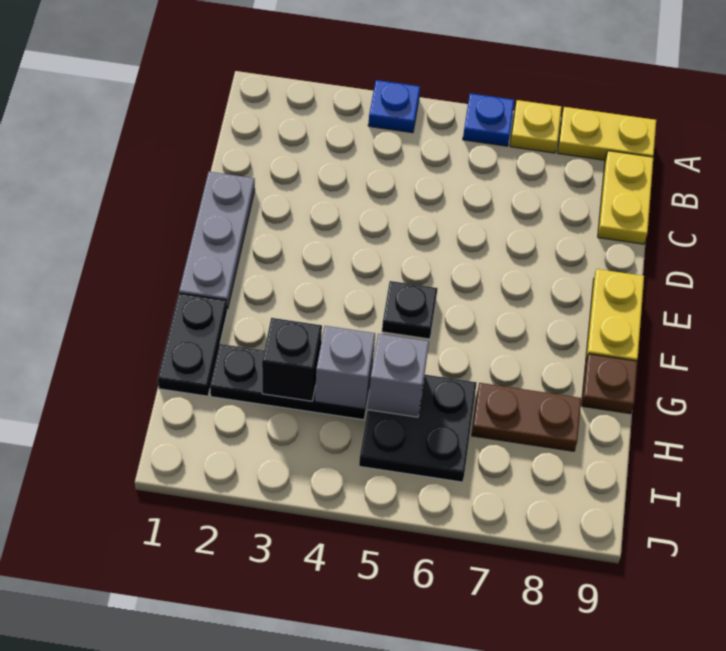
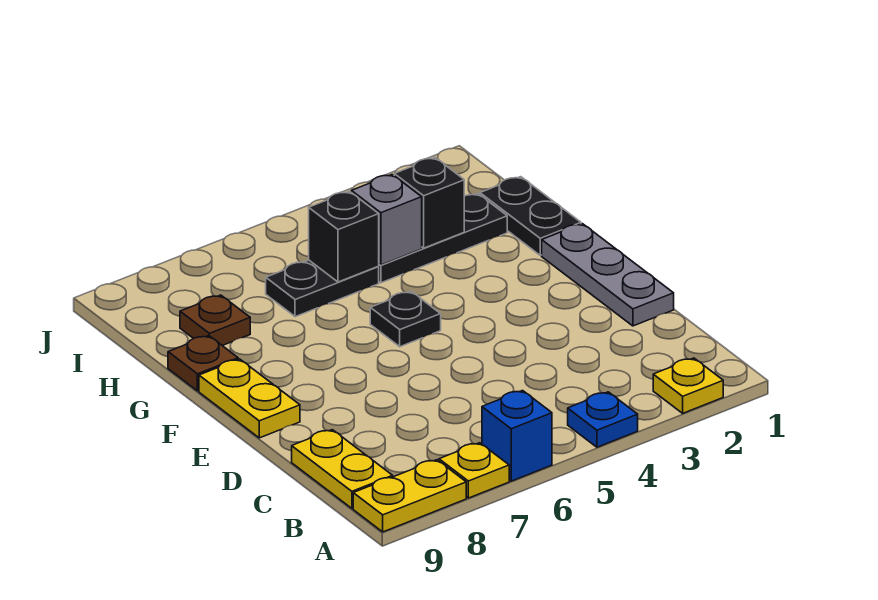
none -> yellow 1x1 plate [653,358,723,413]
blue 1x1 plate [463,93,514,146] -> blue 1x1 brick [482,391,552,481]
black 2x2 plate [359,375,477,482] -> black 1x2 plate [266,260,379,317]
grey 1x1 brick [368,334,429,417] -> black 1x1 brick [309,191,379,282]
brown 1x2 plate [472,383,581,451] -> brown 1x1 plate [180,295,250,346]

